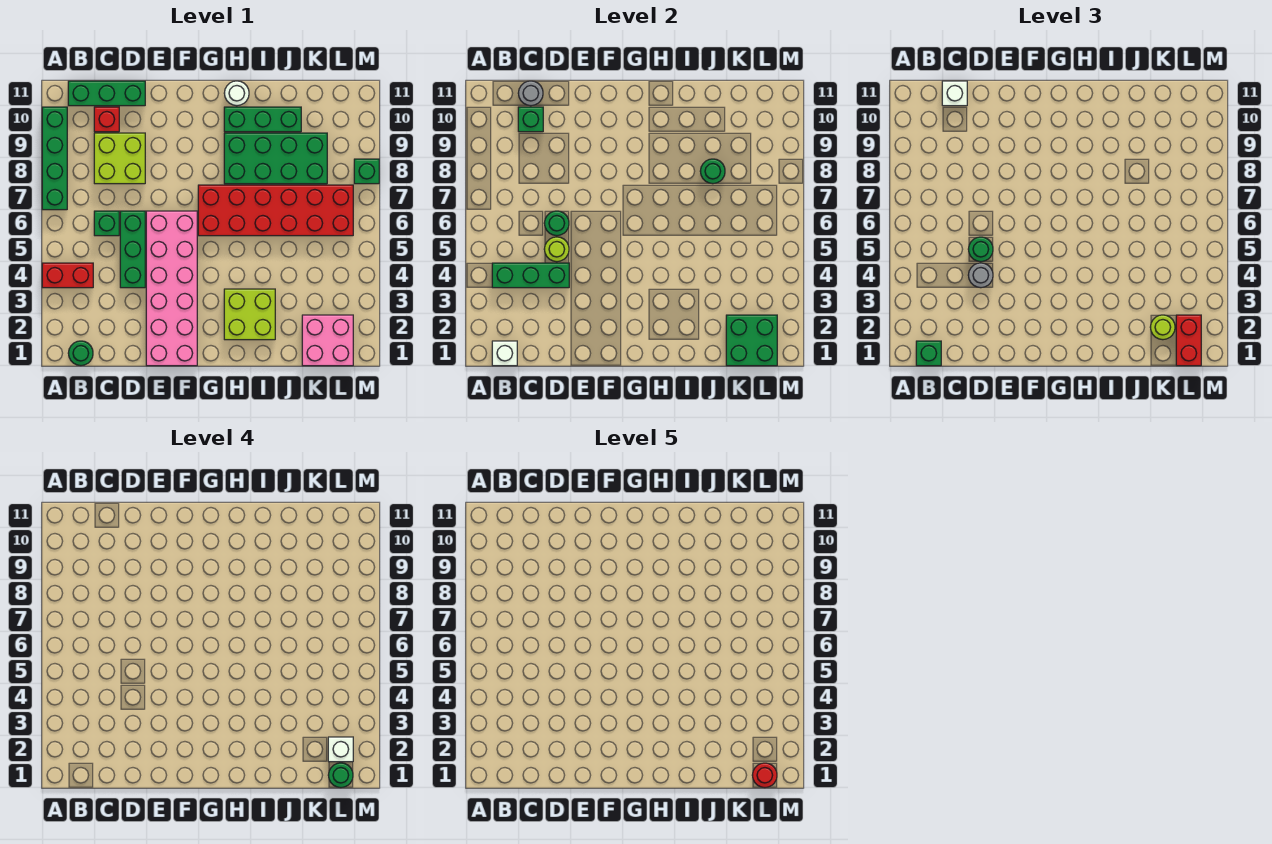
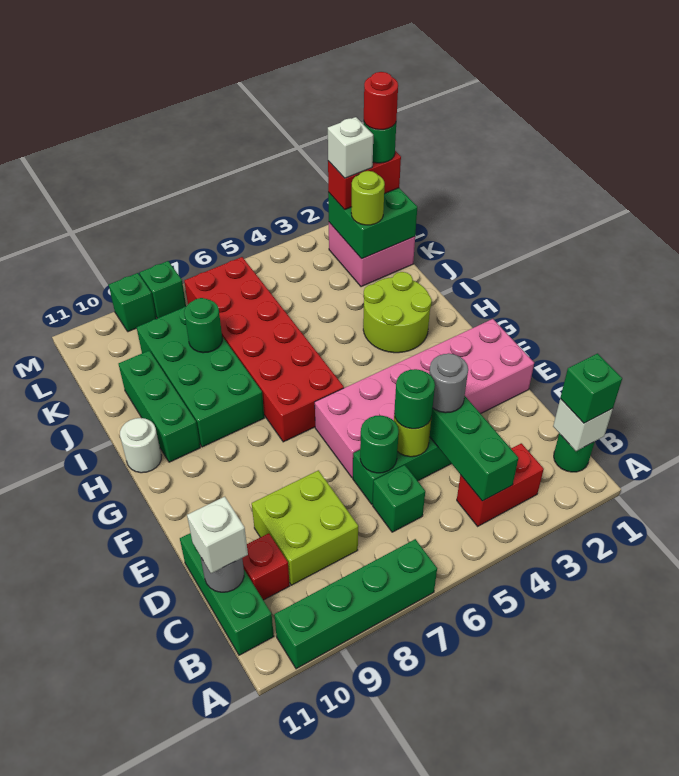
red 1x2 brick [42,263,93,288] -> red 1x2 brick turned to [457,443,544,526]
green 1x1 brick [518,107,543,132] -> green 1x1 brick moved to [109,273,156,332]
lime 2x2 brick [224,289,275,340] -> lime 2x2 round brick [363,272,432,353]

